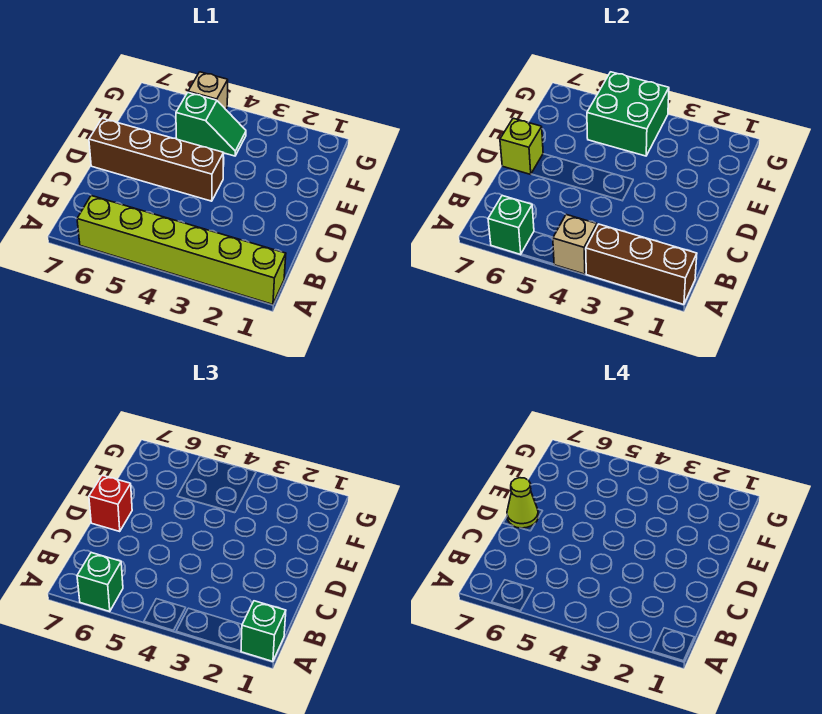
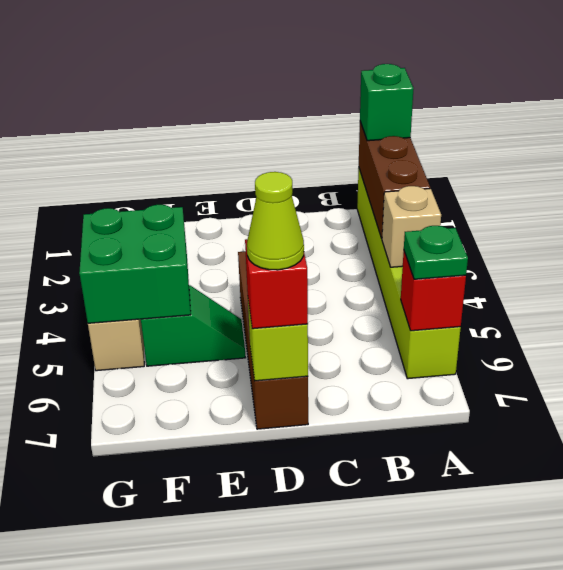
green 1x1 brick [488,196,534,254] -> red 1x1 brick [401,252,466,331]
green 1x1 brick [77,553,123,611] -> green 1x1 plate [404,226,468,279]
green 1x2 slope [176,93,246,156] -> green 1x2 slope turned to [141,285,245,366]

